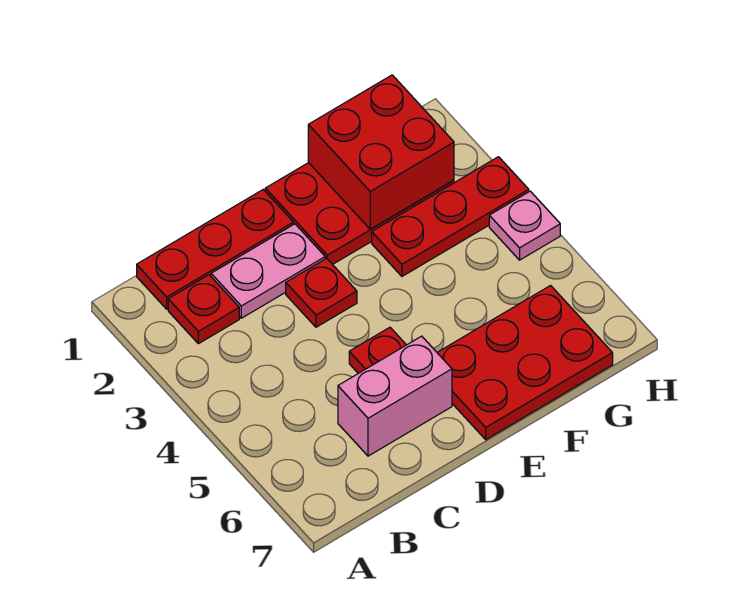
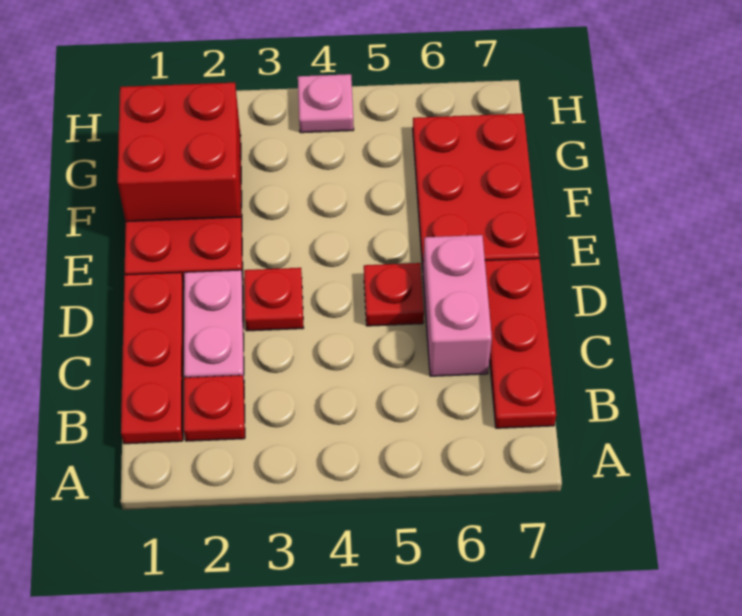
red 1x3 plate [372,157,529,276] -> red 1x3 plate moved to [485,258,556,428]

